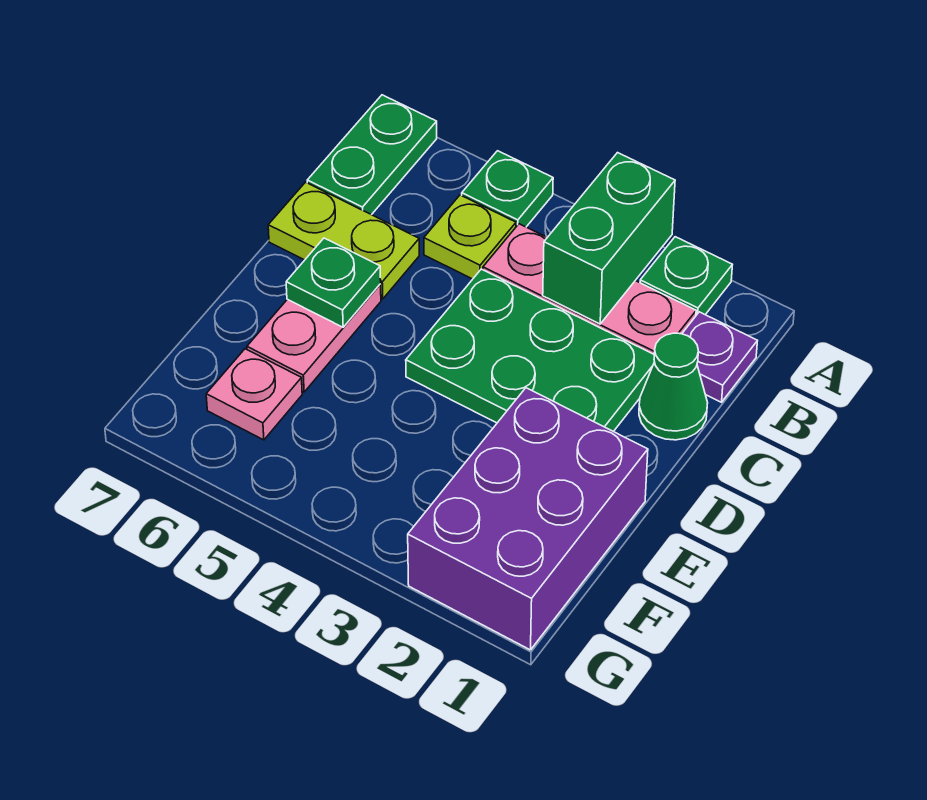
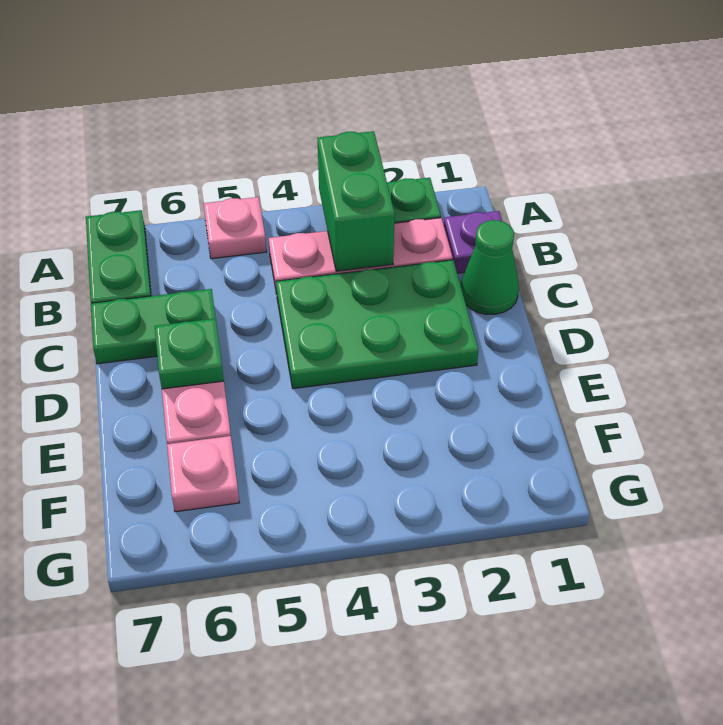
green 1x1 plate [462,151,553,227] -> pink 1x1 plate [203,197,266,259]
lime 1x1 plate [424,195,516,279] -> none
lime 1x2 plate [268,182,419,299] -> green 1x2 plate [91,289,216,364]
purple 2x3 brick [408,388,648,650] -> none

